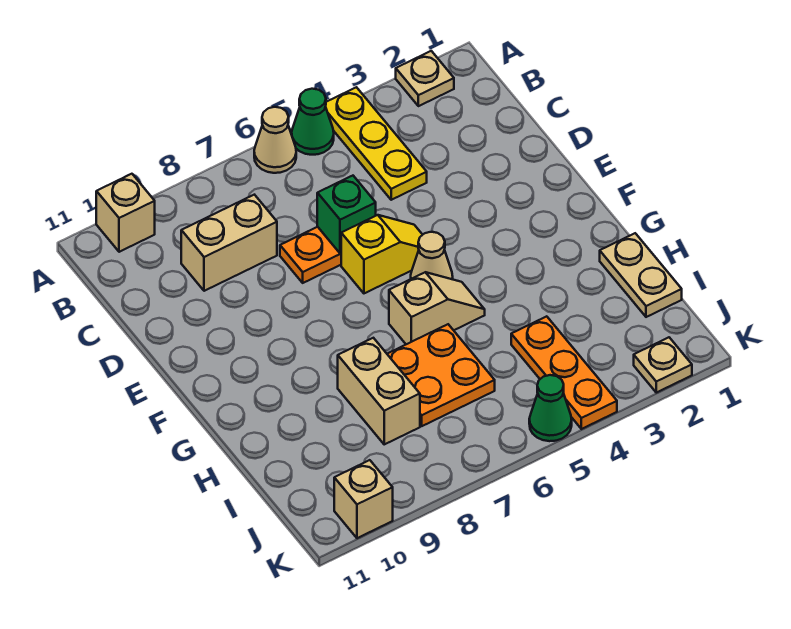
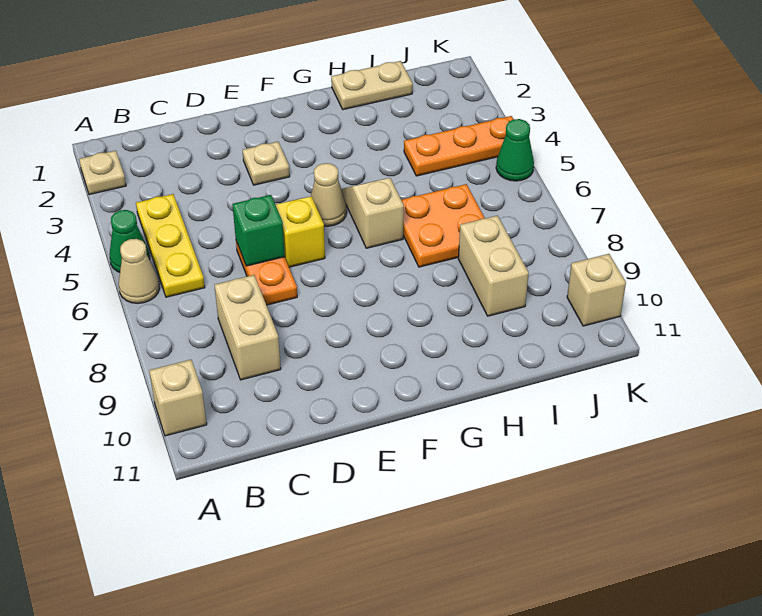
yellow 1x3 plate [326,87,427,200] -> yellow 1x3 plate turned to [136,194,205,297]
tan 1x2 brick [338,338,420,444] -> tan 1x2 brick turned to [458,215,529,316]
tan 1x1 plate [634,337,692,393] -> tan 1x1 plate moved to [243,142,290,185]

